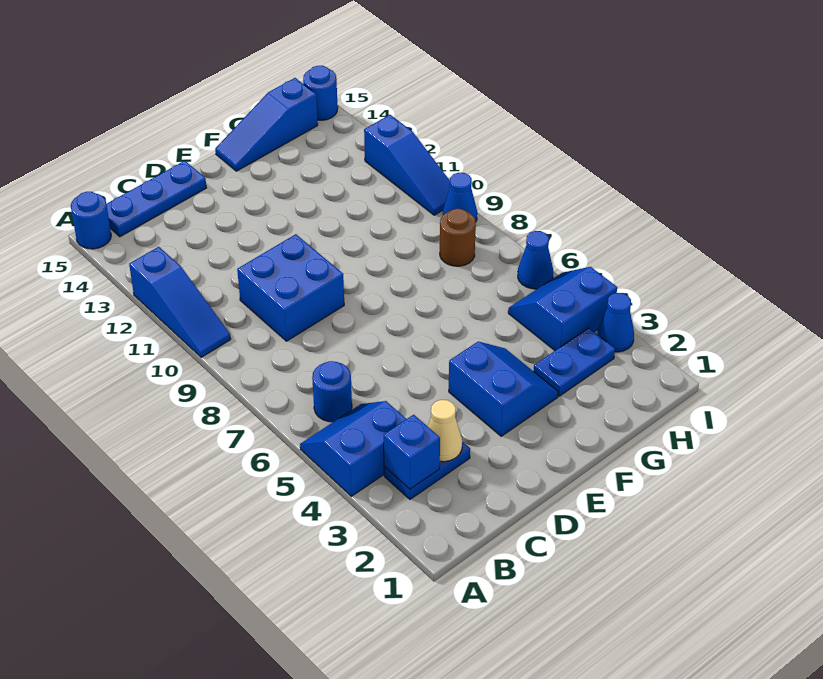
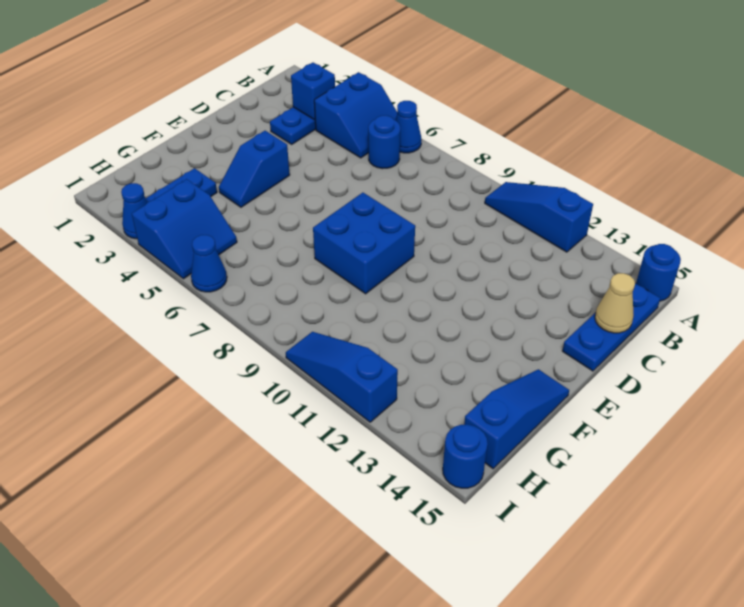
tan 1x1 cone [428,400,462,462] -> tan 1x1 cone moved to [595,273,635,333]
blue 2x2 brick [237,234,344,341] -> blue 2x2 brick moved to [313,193,415,294]
blue 2x2 slope [449,342,558,436] -> blue 1x2 slope [219,131,290,207]
brown 1x1 round brick [440,209,476,266] -> none
blue 1x1 cone [443,173,477,221] -> blue 1x1 cone moved to [396,101,421,153]

